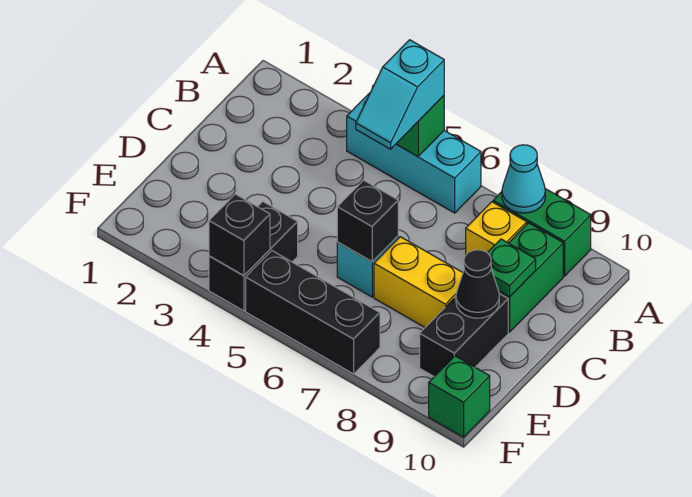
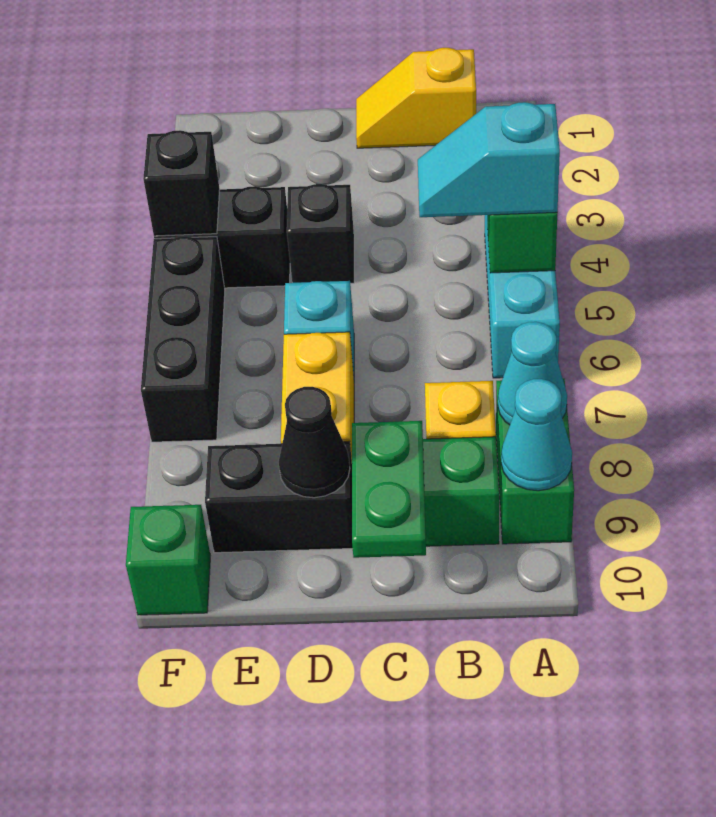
none -> cyan 1x1 cone [501,379,572,491]
none -> yellow 1x2 slope [356,48,476,148]
green 1x1 plate [487,239,536,297] -> green 1x2 plate [352,421,426,558]
black 1x1 brick [337,180,398,262] -> black 1x1 brick moved to [287,184,354,284]

